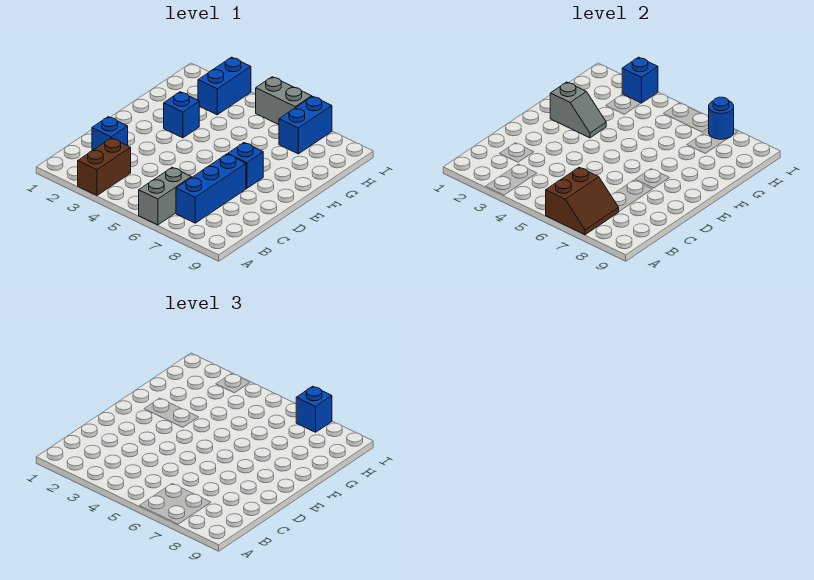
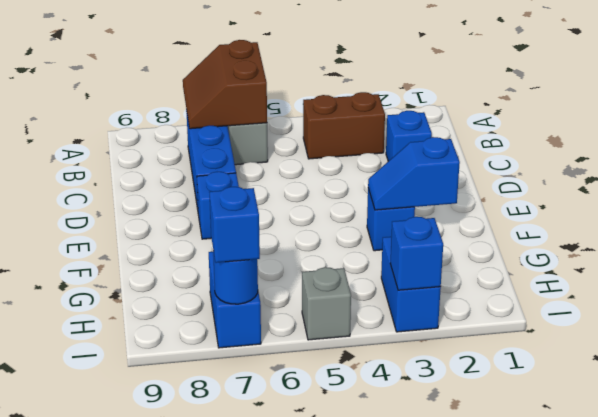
brown 1x2 brick [78,138,131,195] -> brown 1x2 brick turned to [303,92,385,159]
grey 1x2 slope [550,82,606,138] -> blue 1x2 slope [368,137,460,210]
grey 1x2 brick [256,77,312,125] -> grey 1x1 brick [302,267,351,340]

